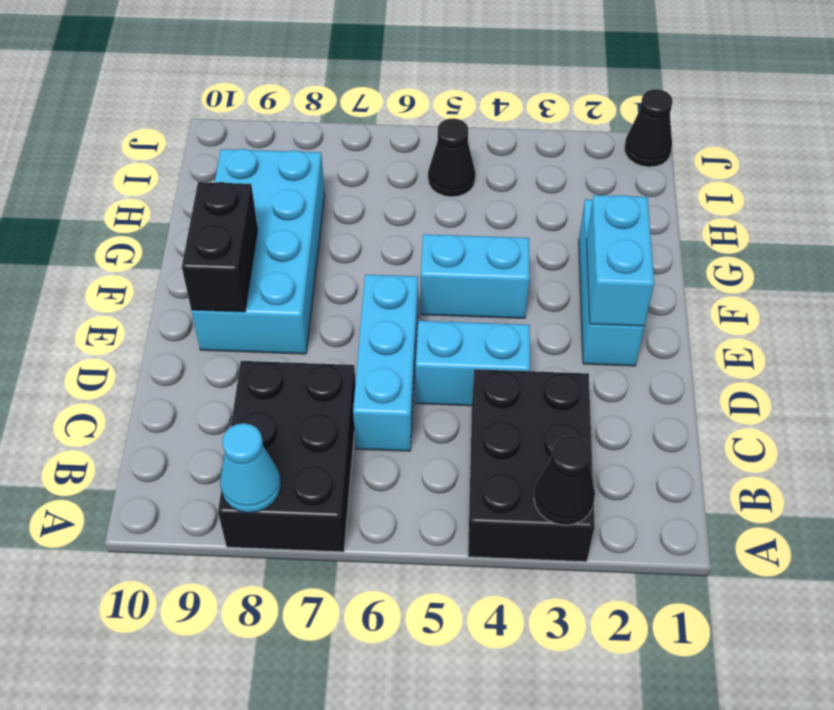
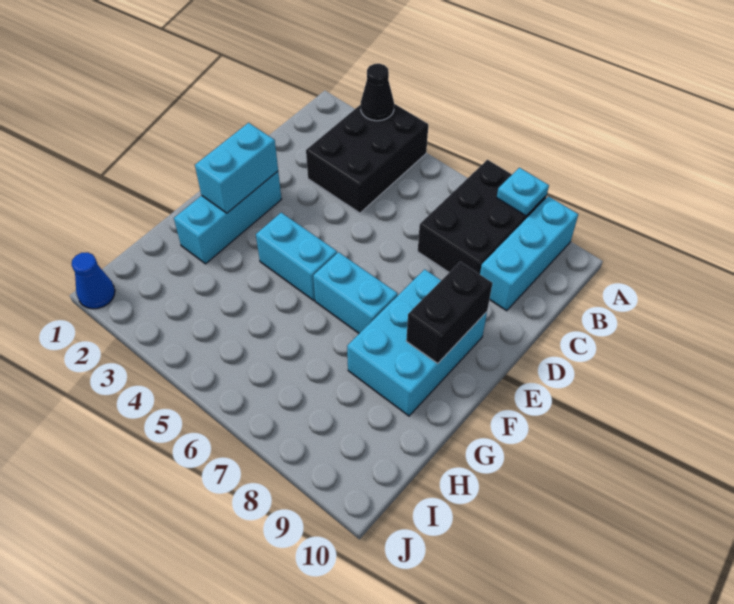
cyan 1x1 cone [220,423,281,513] -> cyan 1x1 plate [497,168,549,216]
cyan 1x3 brick [353,275,418,451] -> cyan 1x3 brick moved to [480,196,578,311]
cyan 1x2 brick [416,321,530,406] -> cyan 1x2 brick moved to [313,252,398,333]
cyan 2x4 brick [191,149,325,354] -> cyan 2x3 brick [347,269,487,416]
black 1x1 cone [428,118,475,197] -> none
black 1x1 cone [624,89,673,167] -> blue 1x1 cone [72,252,115,309]

